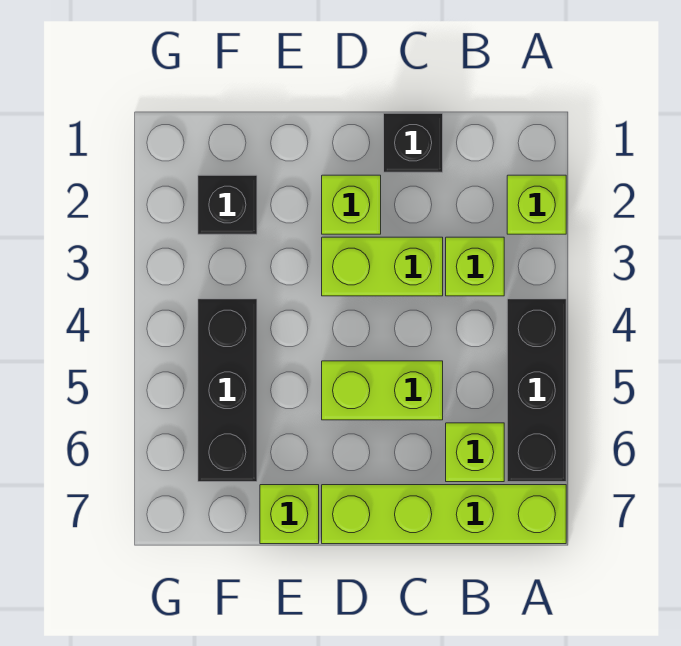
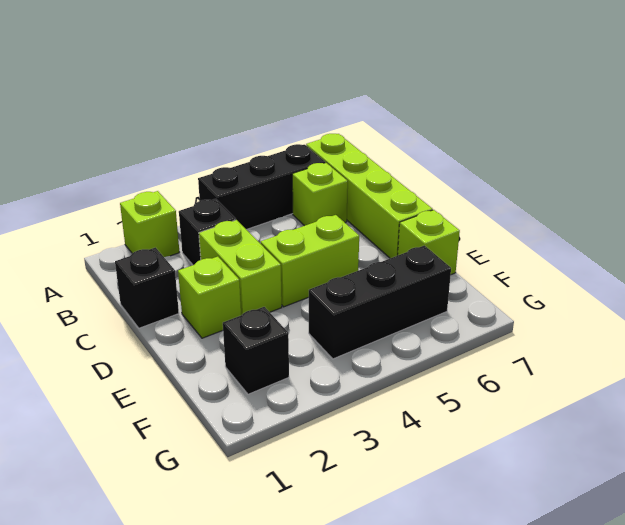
lime 1x1 brick [446,237,504,296] -> black 1x1 brick [179,199,236,265]
lime 1x2 brick [322,361,443,420] -> lime 1x2 brick turned to [260,215,359,307]

